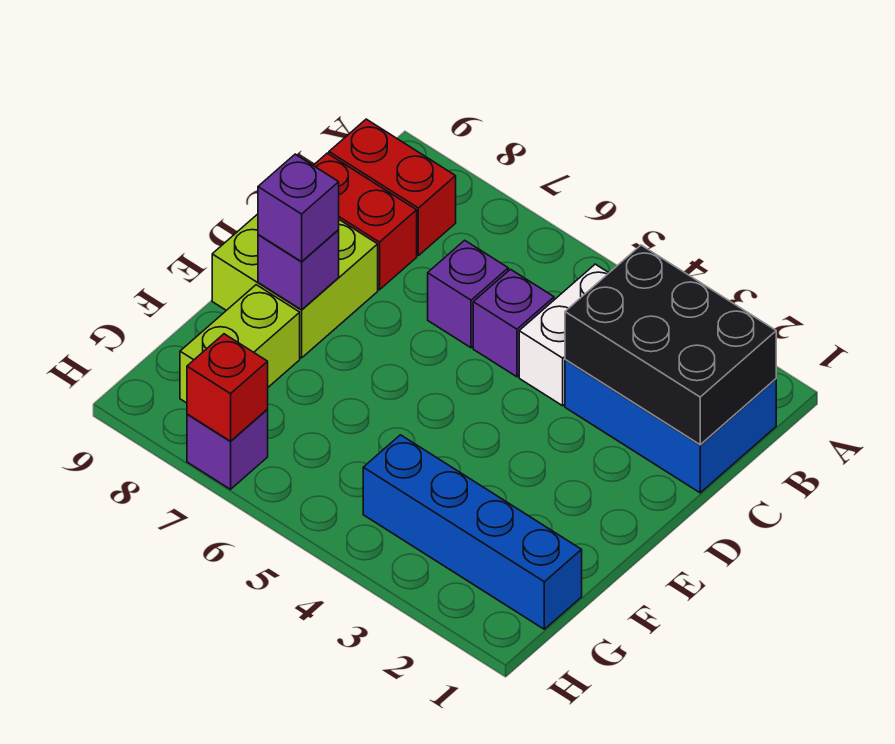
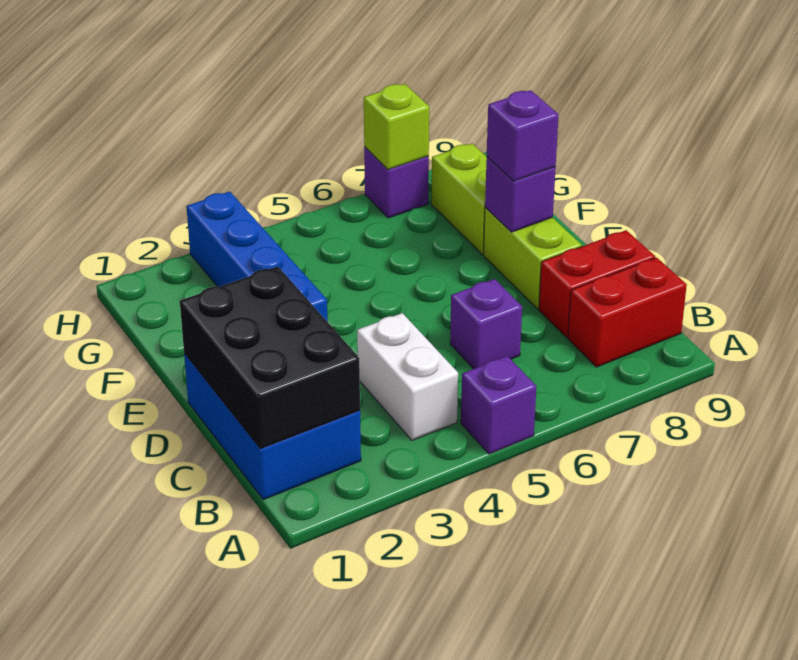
blue 2x3 brick [565,360,776,493] -> blue 2x3 brick turned to [184,353,361,500]
black 2x3 brick [565,245,776,445] -> black 2x3 brick turned to [180,266,360,449]
purple 1x1 brick [473,269,554,377] -> purple 1x1 brick moved to [461,356,536,454]
lime 2x2 brick [212,214,378,358] -> lime 1x2 brick [483,207,582,309]
blue 1x4 brick [363,435,582,629] -> blue 1x4 brick turned to [186,192,328,322]
red 1x1 brick [187,334,268,441] -> lime 1x1 brick [364,84,429,169]

